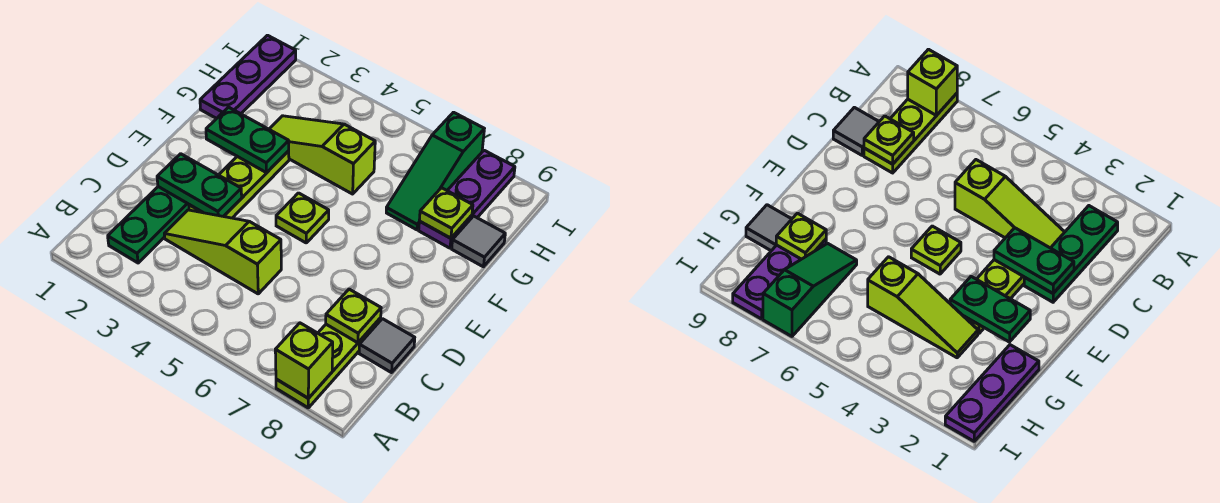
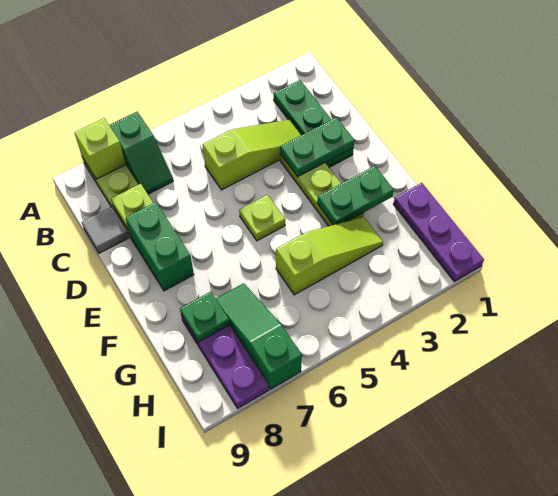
none -> green 1x2 slope [109,112,173,194]
none -> green 1x2 brick [126,202,194,291]
lime 1x1 plate [419,188,473,238] -> green 1x1 plate [180,292,230,342]
grey 1x1 tile [452,216,505,267] -> none

